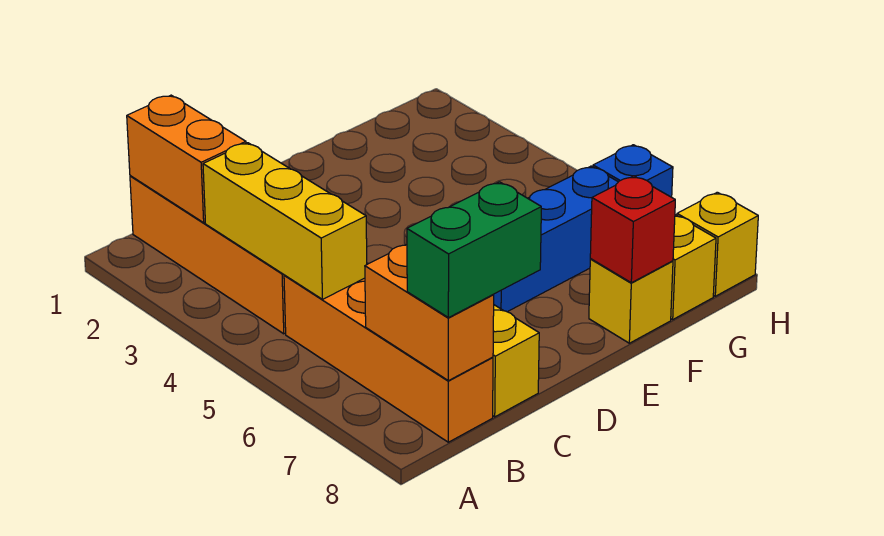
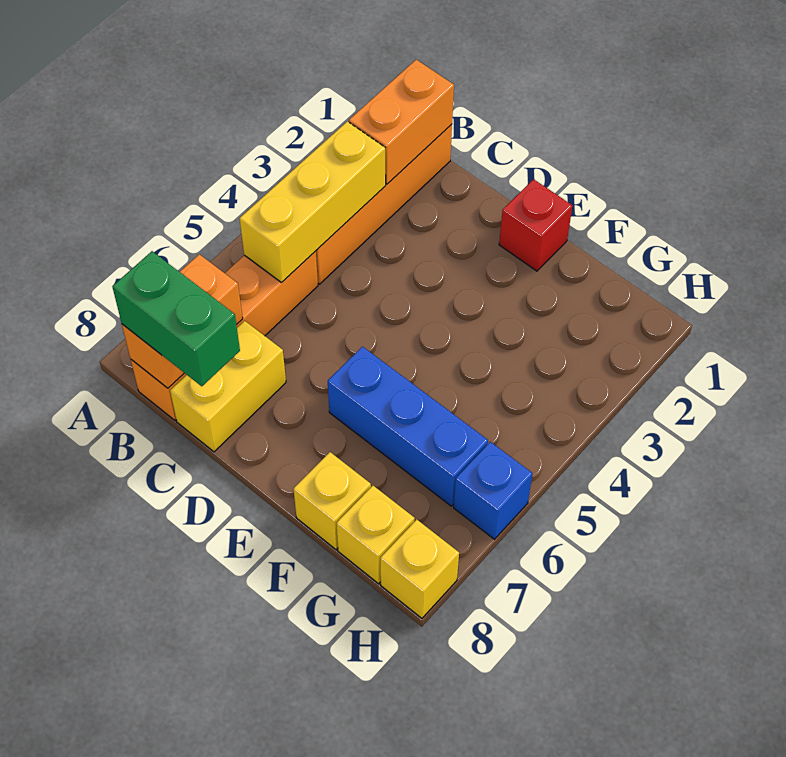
red 1x1 brick [590,176,675,283] -> red 1x1 brick moved to [499,179,572,271]

